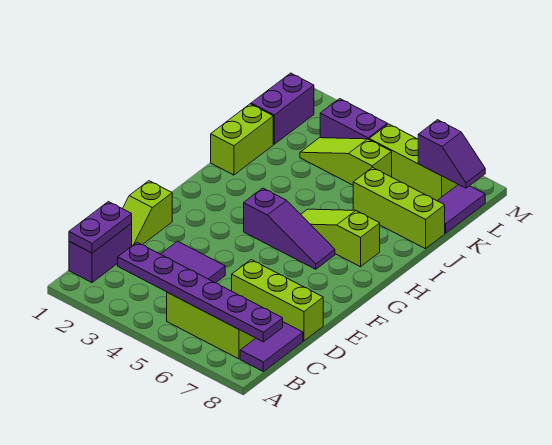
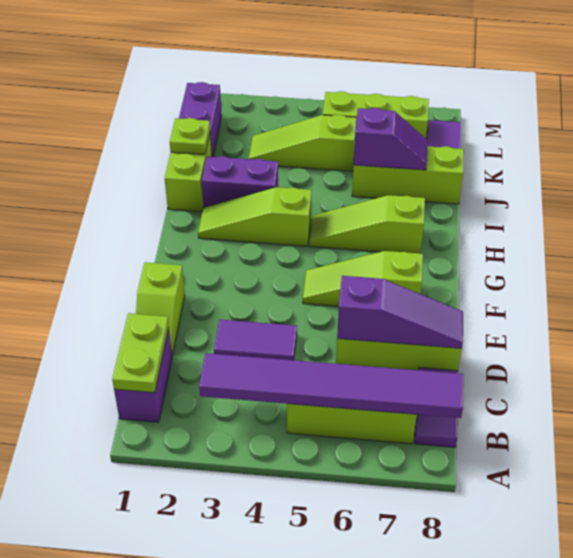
purple 1x2 plate [69,202,132,253] -> lime 1x2 plate [112,313,169,393]
purple 1x6 plate [118,242,283,342] -> purple 1x6 tile [199,353,463,418]
none -> lime 1x3 slope [303,251,423,306]
purple 1x3 slope [244,188,335,269] -> purple 1x3 slope moved to [337,276,463,348]
none -> lime 1x3 slope [198,187,312,246]
none -> lime 1x1 plate [170,118,210,155]
purple 1x2 brick [320,99,387,139] -> purple 1x2 brick moved to [202,156,278,207]
purple 1x2 slope [418,120,485,188] -> purple 1x2 slope moved to [354,108,428,170]

